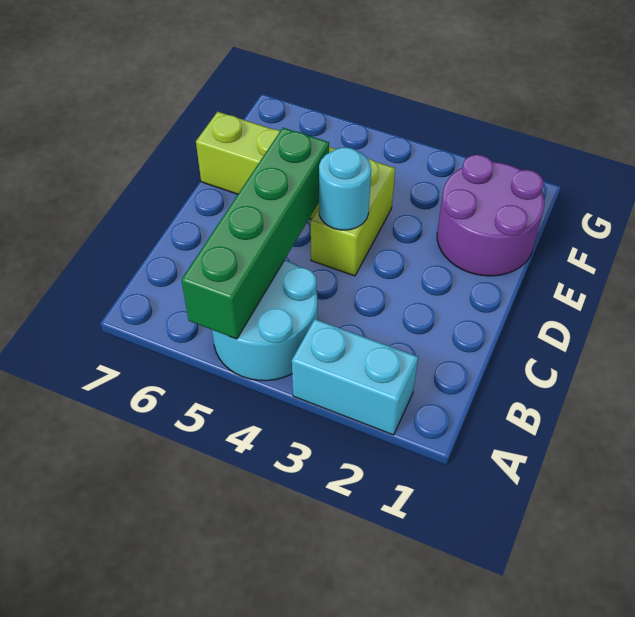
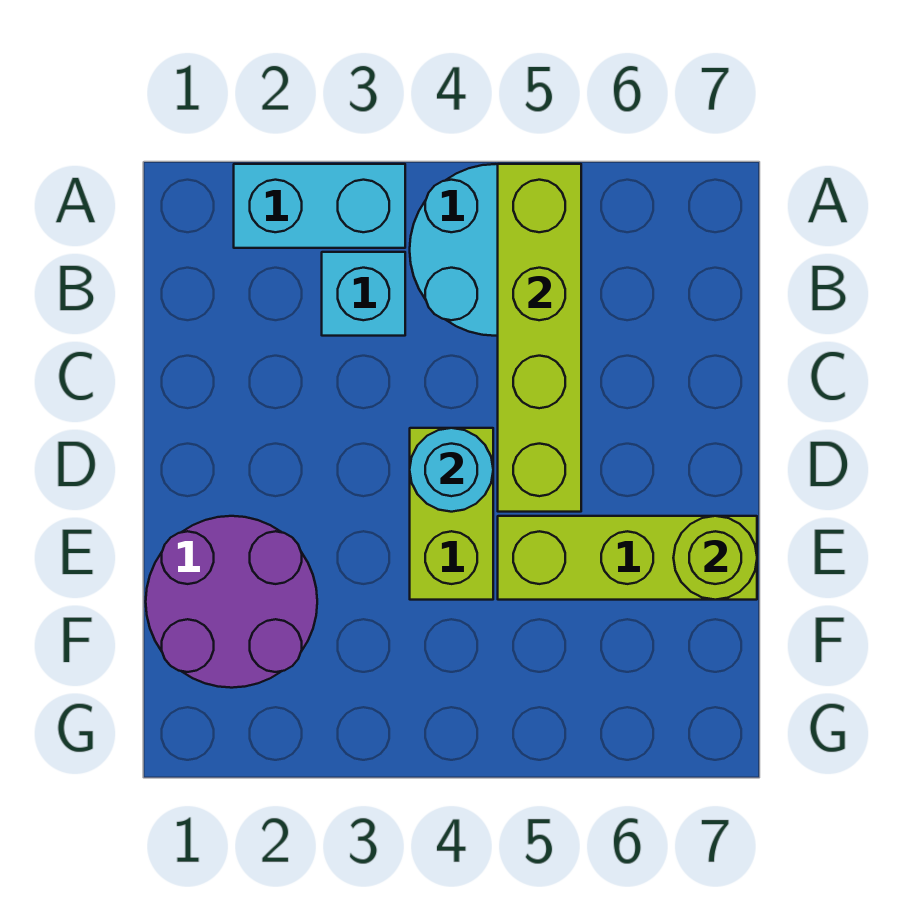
green 1x4 brick [181,128,329,339] -> lime 1x4 brick [498,164,581,512]
none -> cyan 1x1 brick [322,252,405,336]
none -> lime 1x1 round brick [673,516,757,600]

